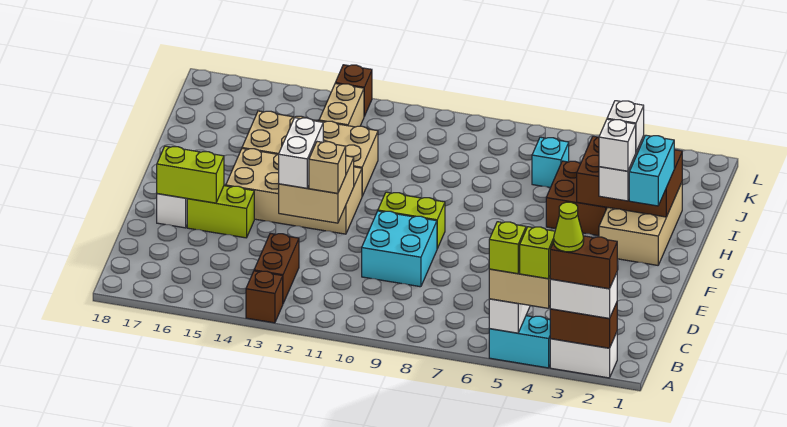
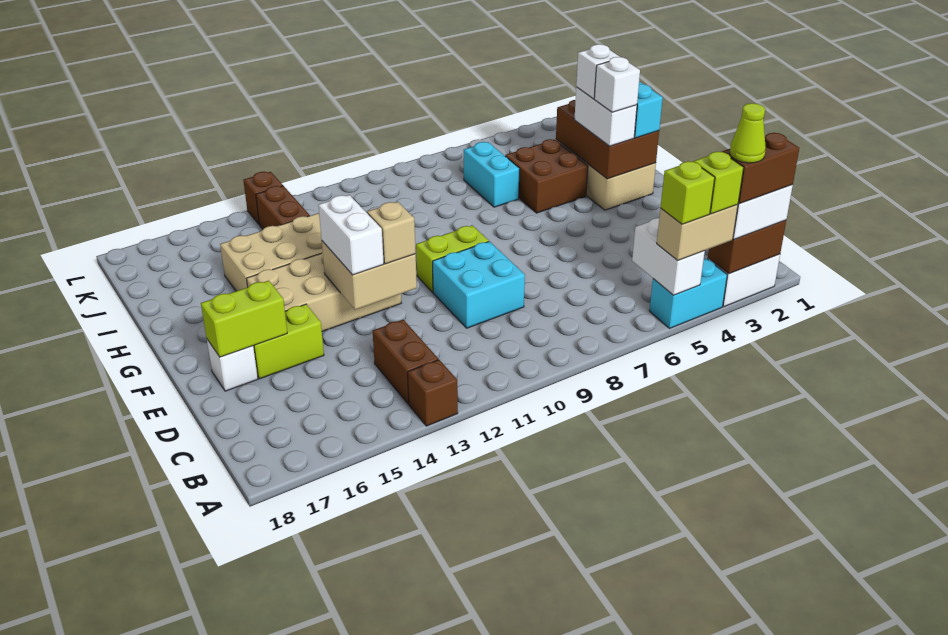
brown 2x3 brick [577,136,682,217] -> brown 2x3 brick turned to [556,100,659,179]
cyan 1x1 brick [532,137,569,188] -> cyan 1x2 brick [464,142,520,207]
tan 1x2 brick [319,84,364,127] -> brown 1x2 brick [256,186,310,229]

